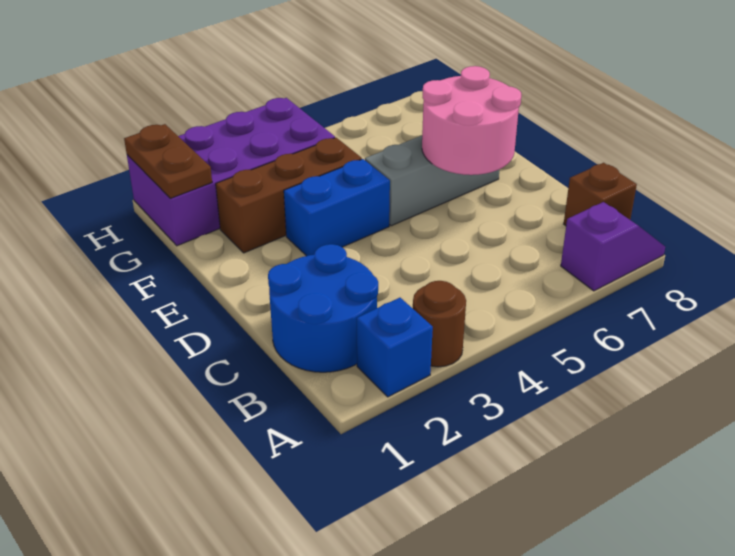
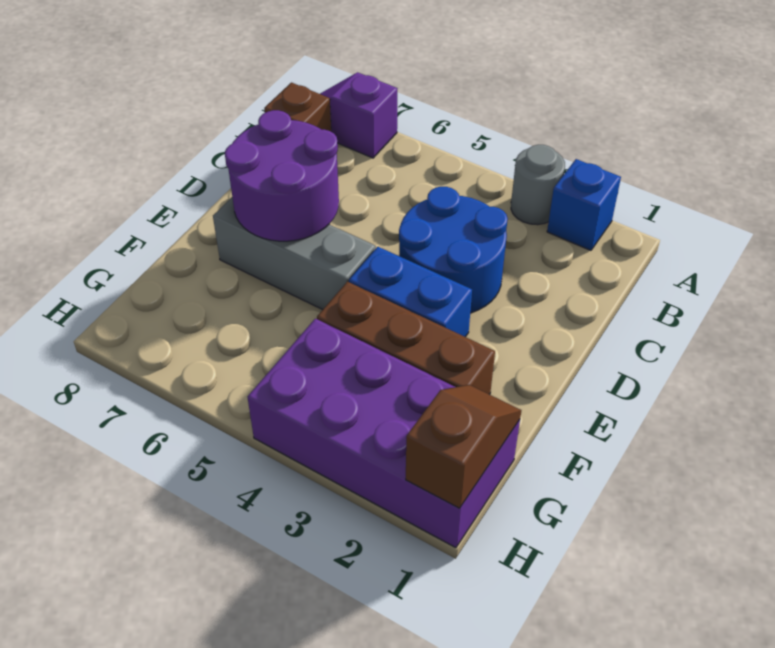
brown 1x1 round brick [413,281,466,367] -> grey 1x1 round brick [511,145,565,225]
blue 2x2 round brick [268,244,378,372] -> blue 2x2 round brick moved to [399,187,508,313]
pink 2x2 round brick [422,66,521,175] -> purple 2x2 round brick [225,110,339,241]
brown 1x2 plate [124,124,212,198] -> brown 1x2 slope [406,385,521,508]

